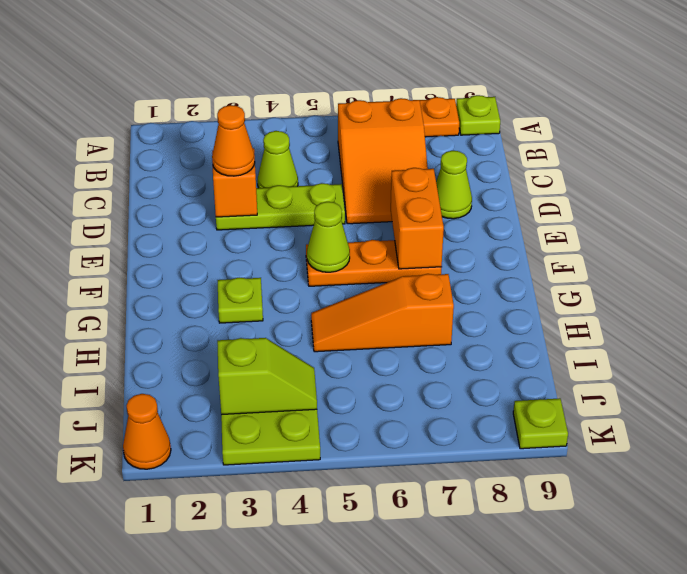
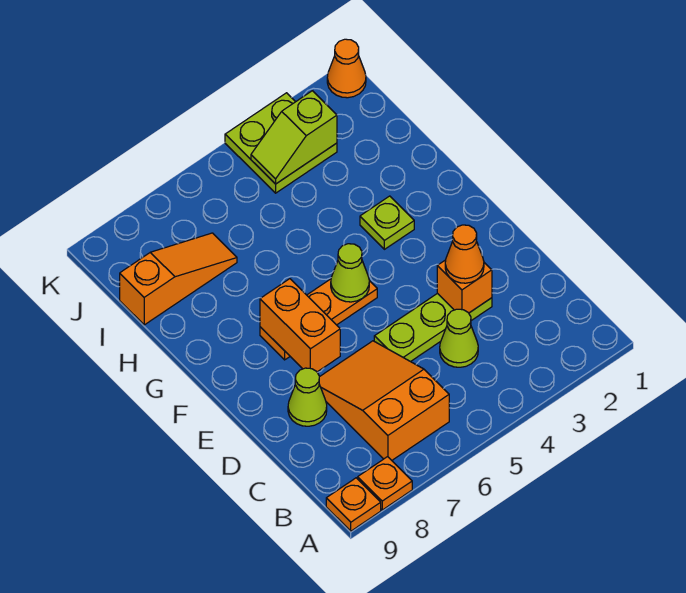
lime 1x1 plate [456,95,500,135] -> orange 1x1 plate [326,478,381,531]
orange 1x3 slope [311,274,454,352] -> orange 1x3 slope moved to [120,233,237,325]
lime 1x1 plate [513,398,568,449] -> none

